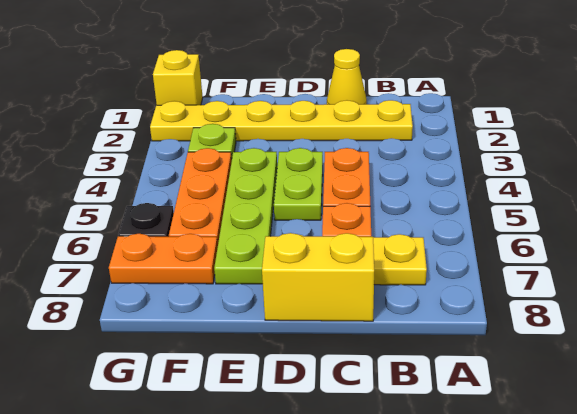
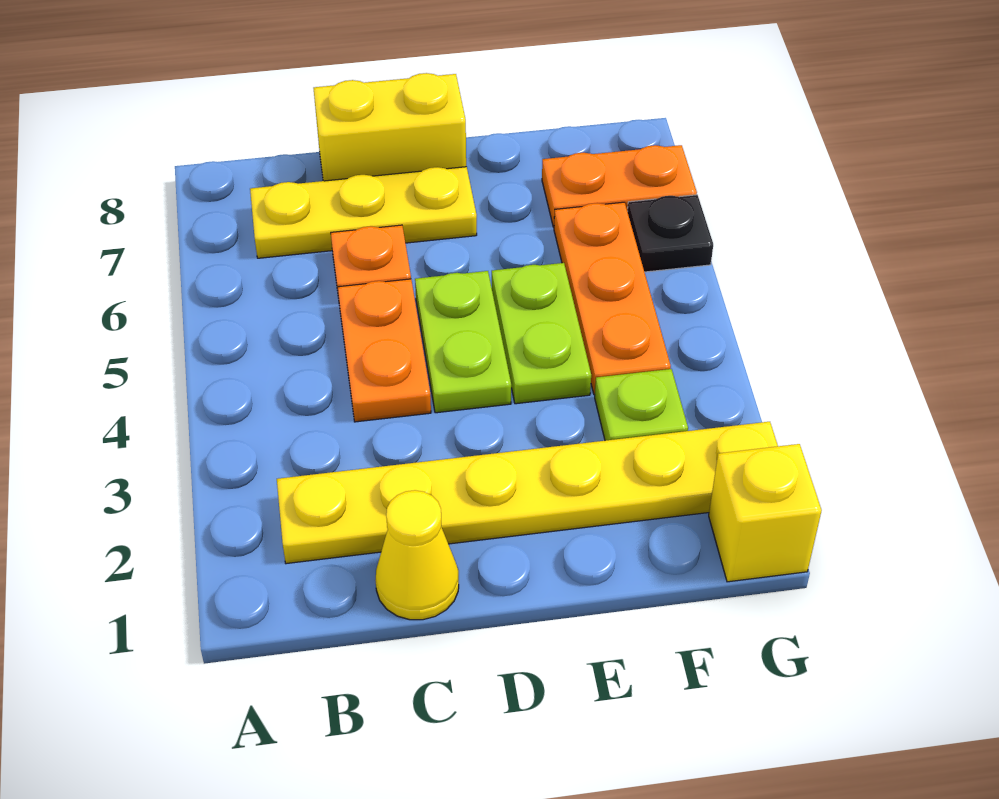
lime 1x4 plate [214,148,277,284] -> lime 1x2 plate [492,263,591,404]

